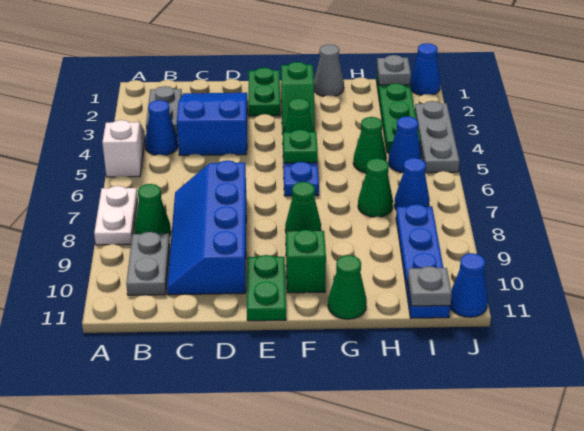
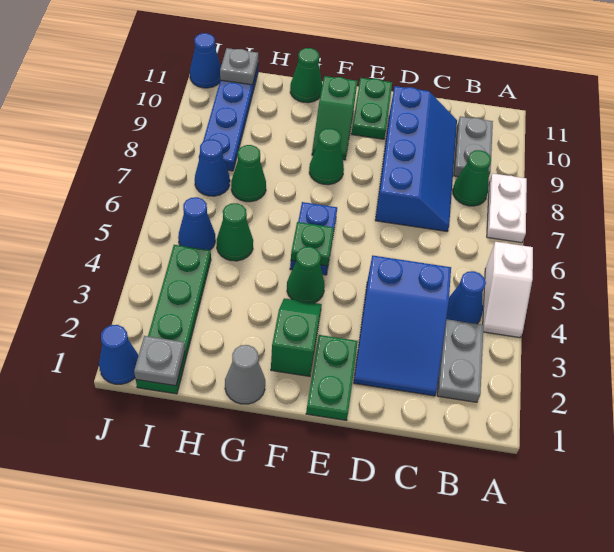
grey 1x3 plate [415,101,460,173] -> none

